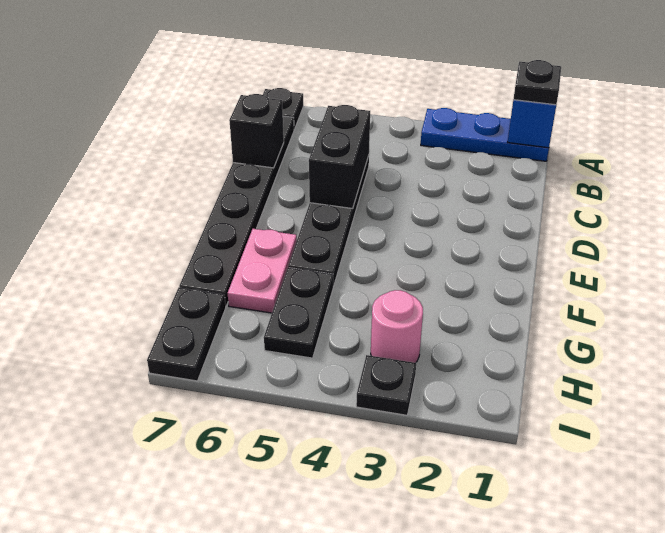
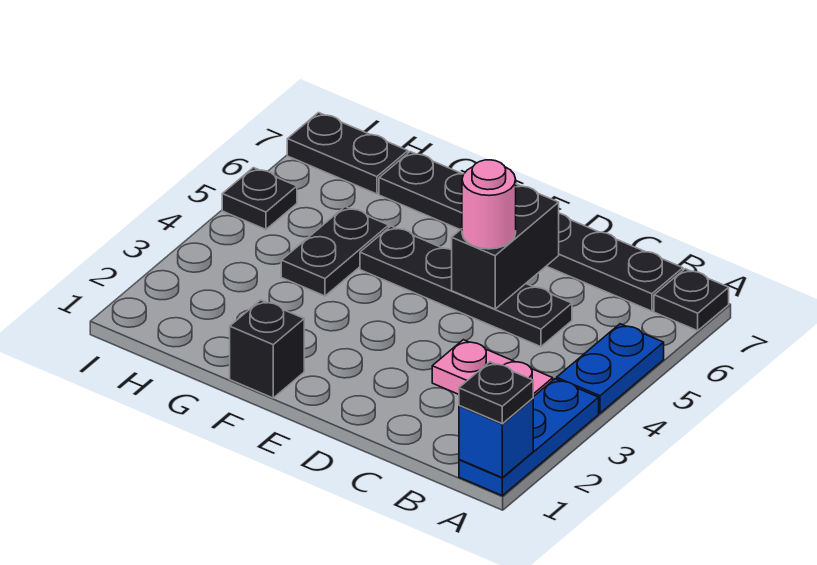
none -> blue 1x2 plate [557,324,664,413]
black 1x2 brick [309,105,370,209] -> black 1x2 brick turned to [452,184,559,309]
black 1x1 brick [229,94,284,168] -> black 1x1 brick moved to [230,300,304,398]
pink 1x2 plate [228,229,297,313] -> pink 1x2 plate moved to [432,340,553,397]
black 1x2 plate [264,268,333,358] -> black 1x2 plate turned to [281,207,389,296]
pink 1x1 round brick [371,290,423,363] -> pink 1x1 round brick moved to [462,160,516,249]
black 1x1 plate [356,355,416,415] -> black 1x1 plate moved to [222,168,297,229]

